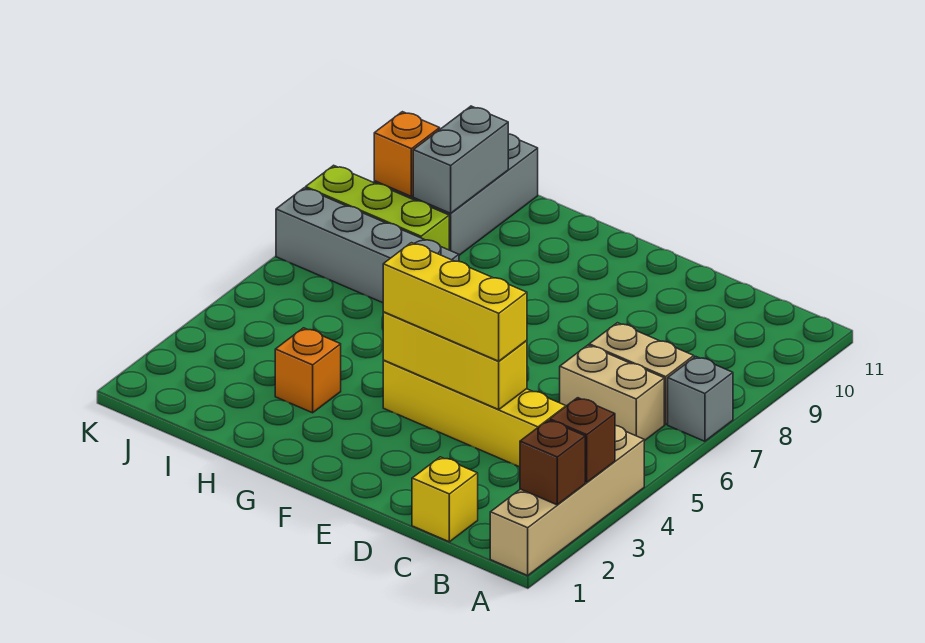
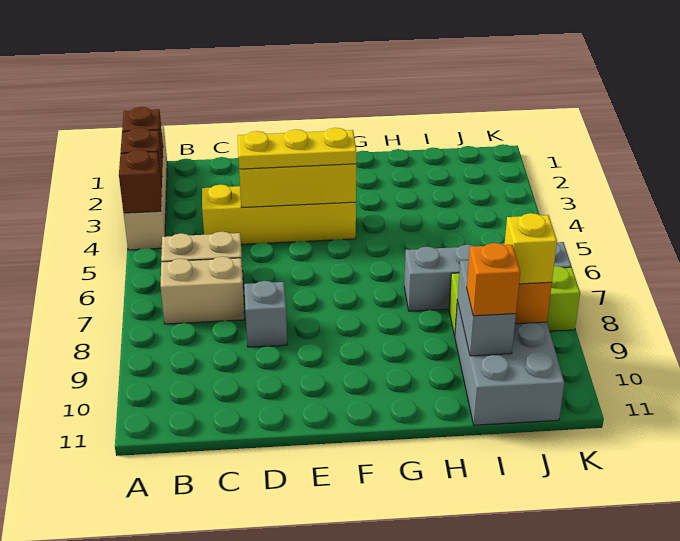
none -> brown 1x1 brick [119,150,162,213]
grey 1x1 brick [668,357,733,441] -> grey 1x1 brick moved to [244,281,287,347]
yellow 1x1 brick [412,457,478,542] -> yellow 1x1 brick moved to [504,213,557,284]
yellow 1x3 brick [383,243,527,361] -> yellow 1x3 plate [238,128,356,169]
orange 1x1 brick [275,328,341,413] -> orange 1x1 brick moved to [467,243,520,316]

